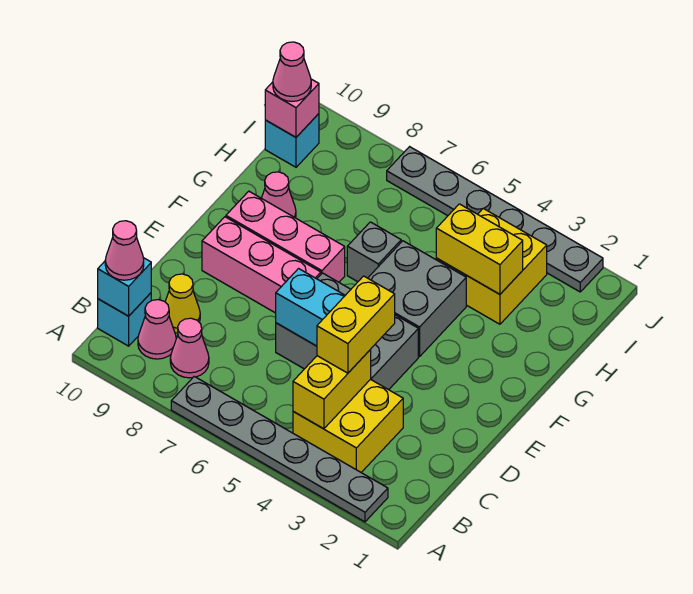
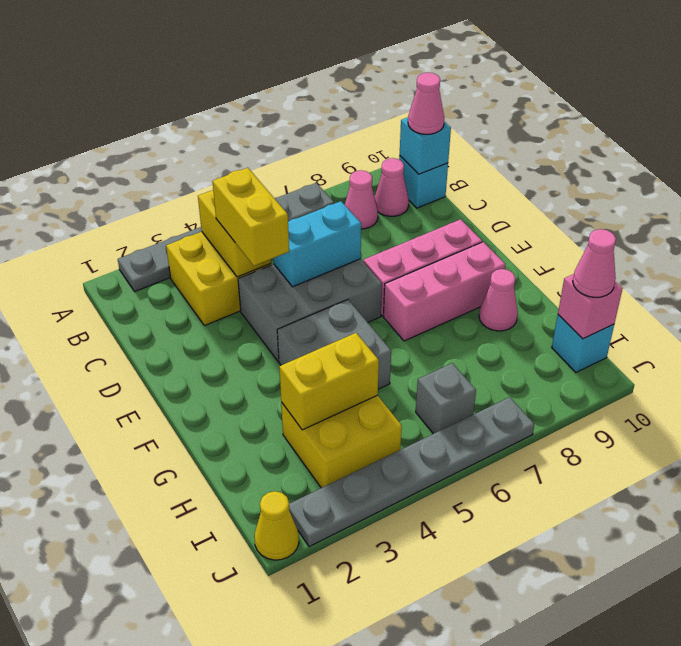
yellow 1x1 cone [165,274,200,333] -> yellow 1x1 cone moved to [255,491,299,560]
grey 1x1 brick [347,222,401,282] -> grey 1x1 brick moved to [416,363,476,434]

